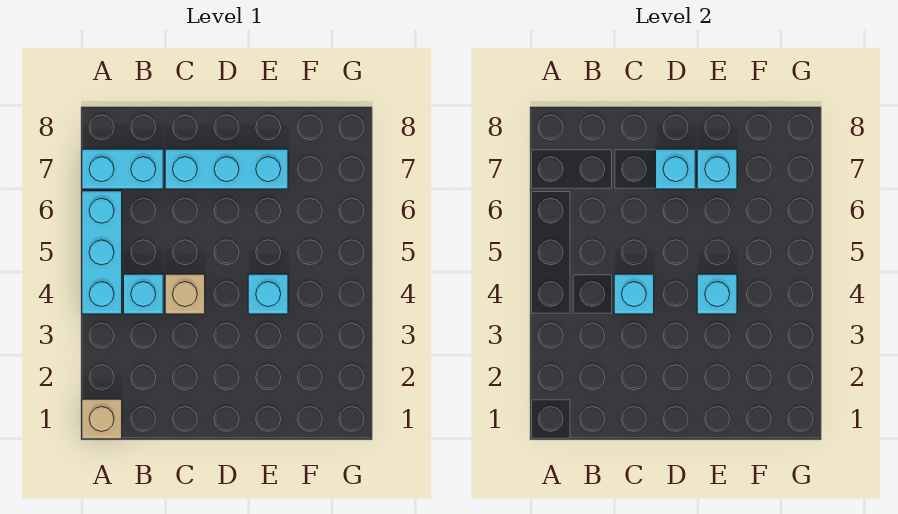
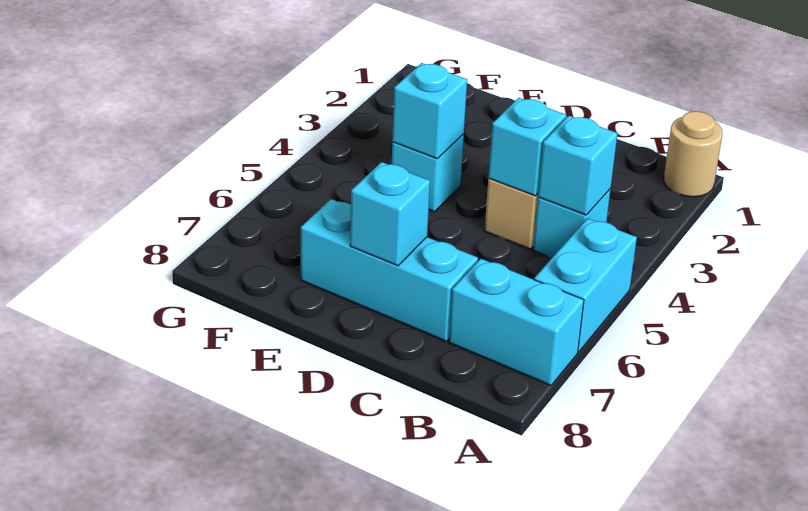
tan 1x1 brick [82,399,122,439] -> tan 1x1 round brick [664,111,723,197]
cyan 1x3 brick [82,191,122,314] -> cyan 1x2 brick [534,218,637,352]
cyan 1x1 brick [697,149,737,189] -> cyan 1x1 brick moved to [538,116,618,215]

